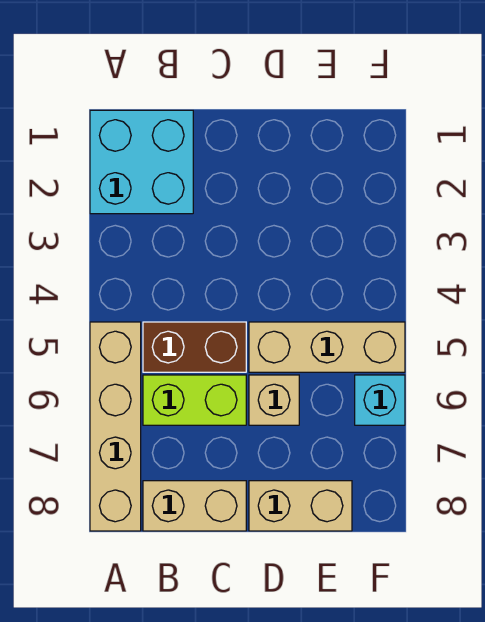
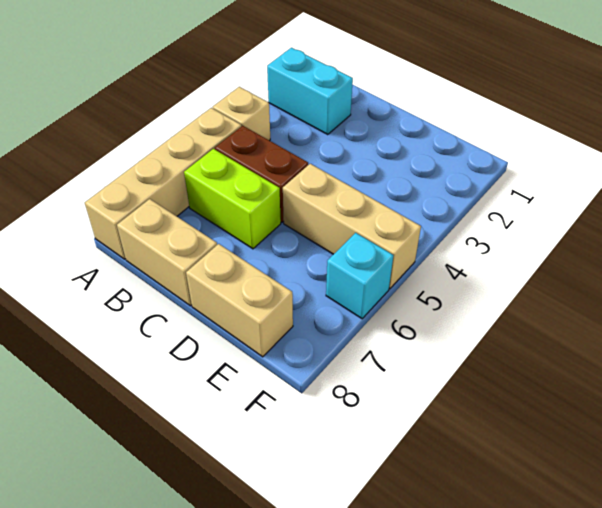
cyan 2x2 brick [90,110,193,214] -> cyan 1x2 brick [267,48,353,135]
tan 1x1 brick [249,375,299,425] -> tan 1x1 brick moved to [213,87,270,141]

